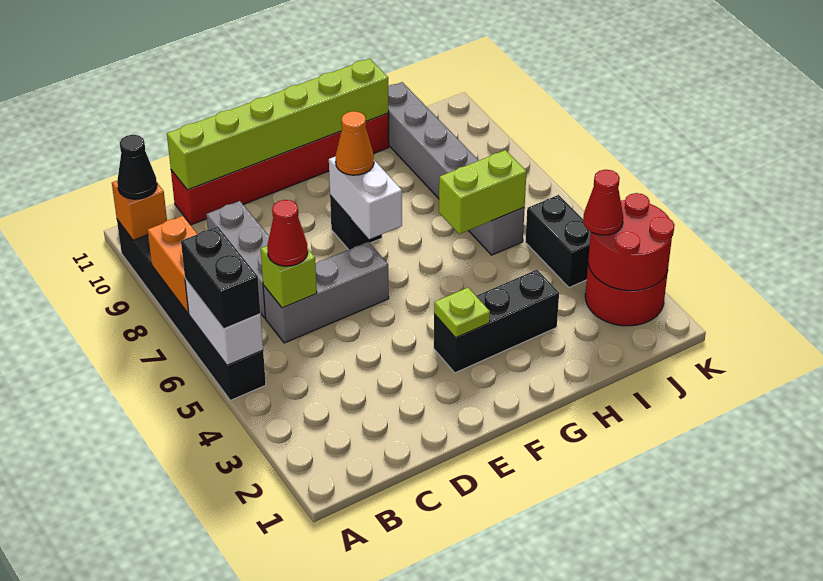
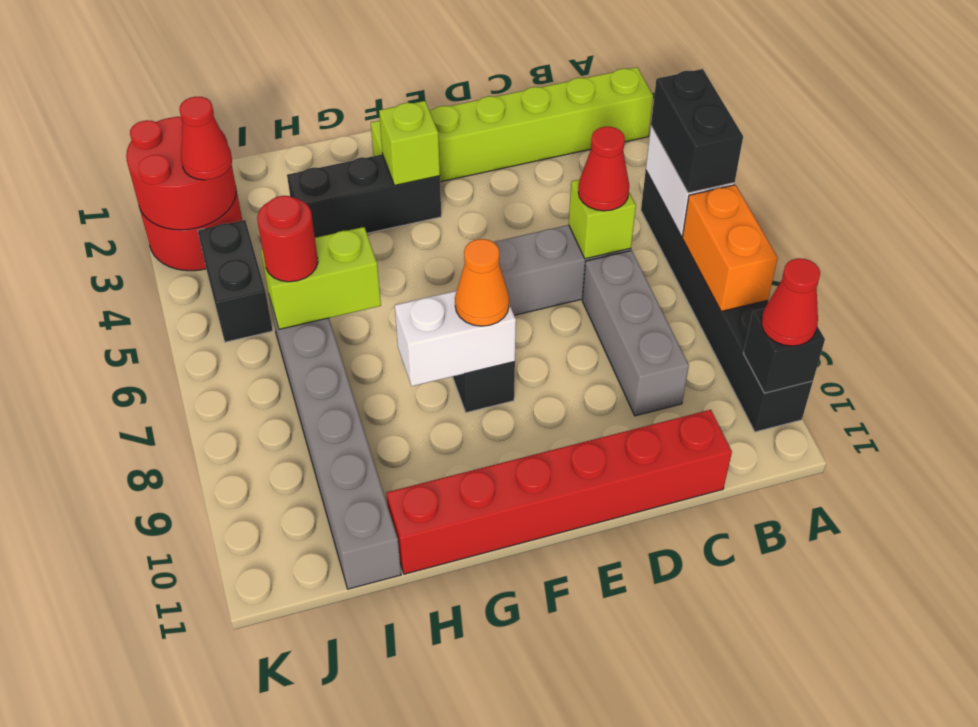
orange 1x1 brick [112,180,167,240] -> black 1x1 brick [743,309,825,393]
black 1x1 cone [117,135,157,199] -> red 1x1 cone [761,258,820,346]
lime 1x6 brick [167,58,389,190] -> lime 1x6 brick moved to [371,67,653,182]
lime 1x1 plate [434,288,490,338] -> lime 1x1 brick [379,101,440,185]
white 1x2 brick [329,156,402,239] -> white 1x2 brick turned to [395,291,516,386]
none -> red 1x1 round brick [257,196,318,282]

